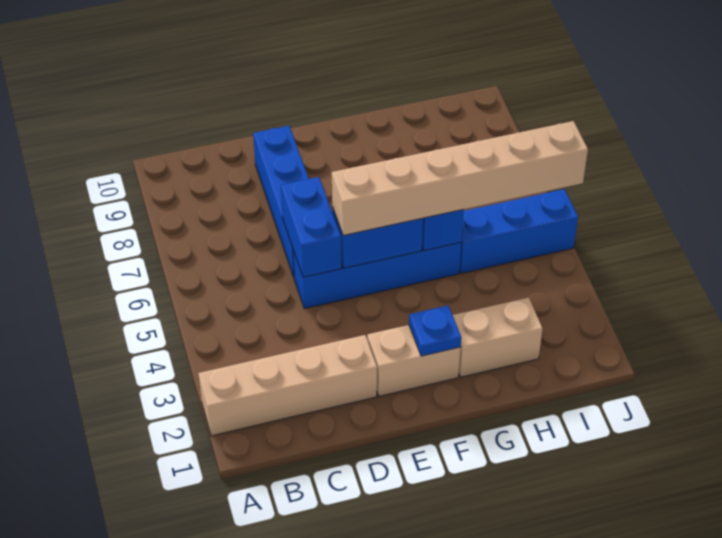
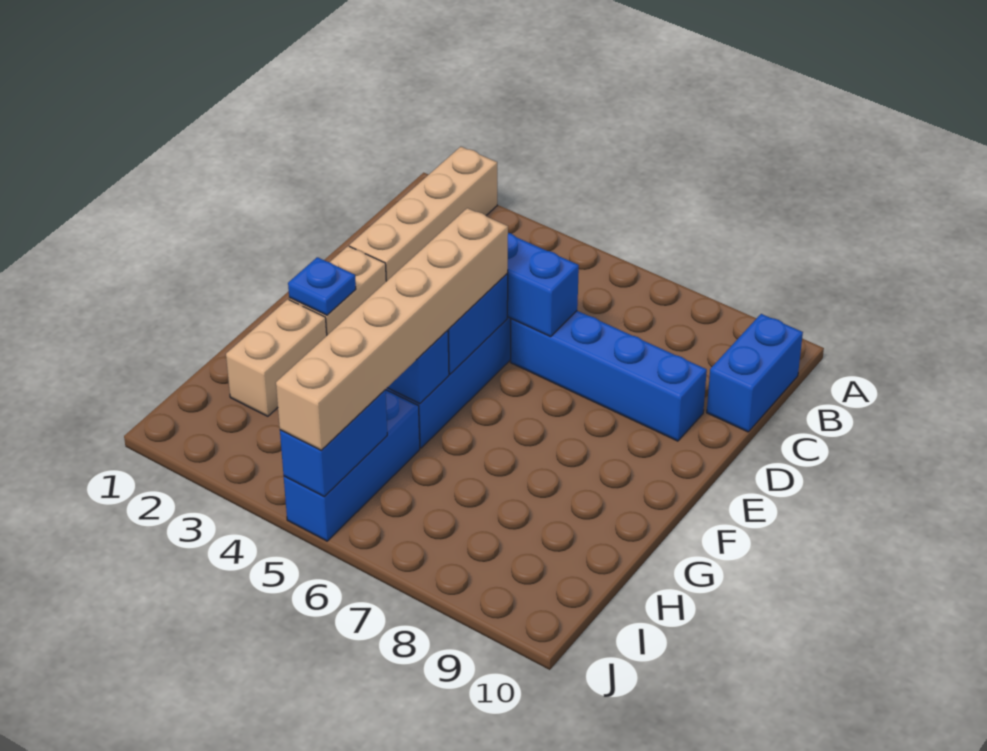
none -> blue 1x2 brick [707,314,803,432]
none -> blue 1x2 brick [280,390,387,497]

